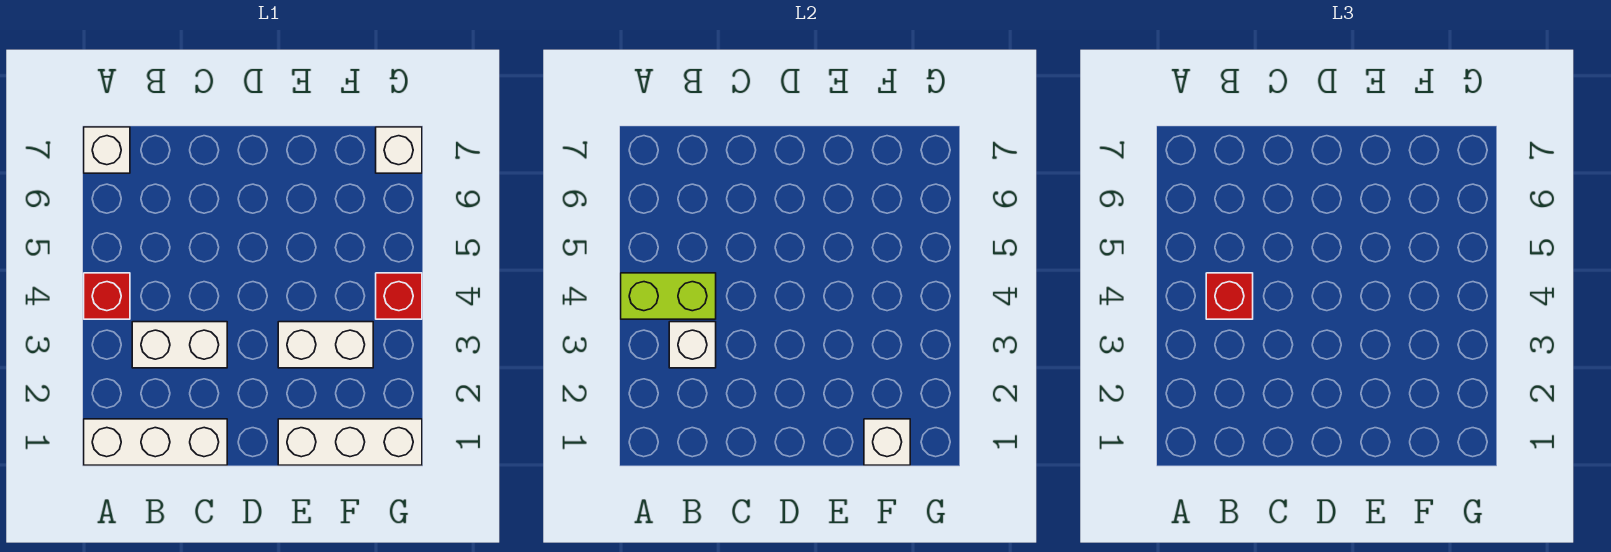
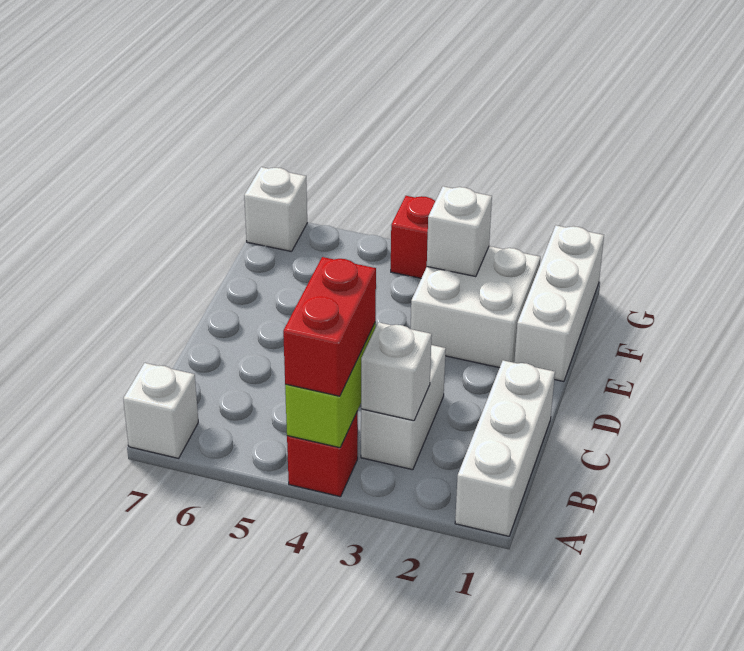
red 1x1 brick [1206,273,1253,319] -> red 1x2 brick [283,257,376,396]
white 1x2 brick [278,322,373,368] -> white 2x2 brick [411,246,540,368]
white 1x1 brick [864,419,910,465] -> white 1x1 brick moved to [427,186,492,277]

